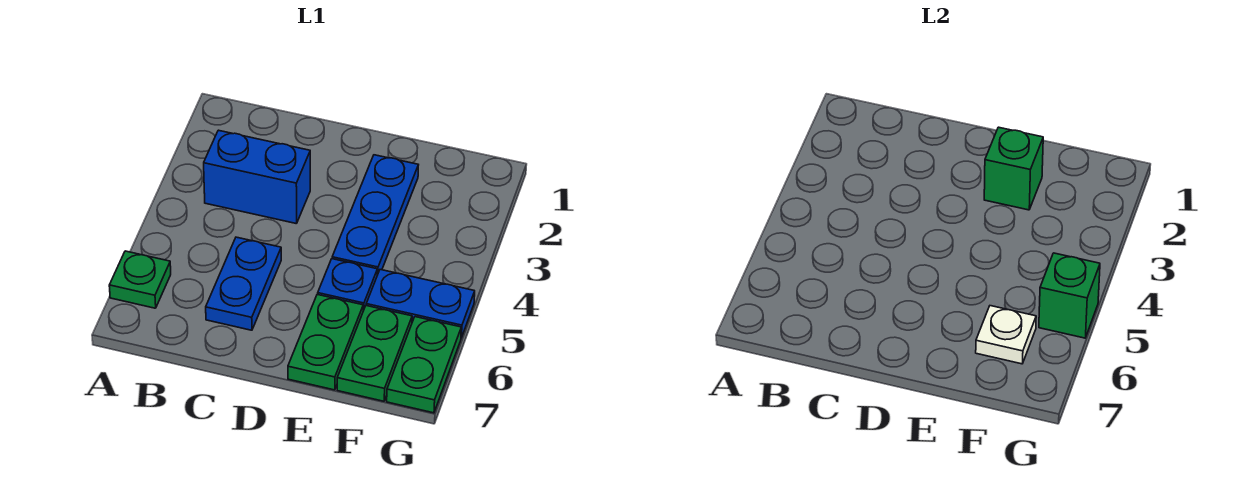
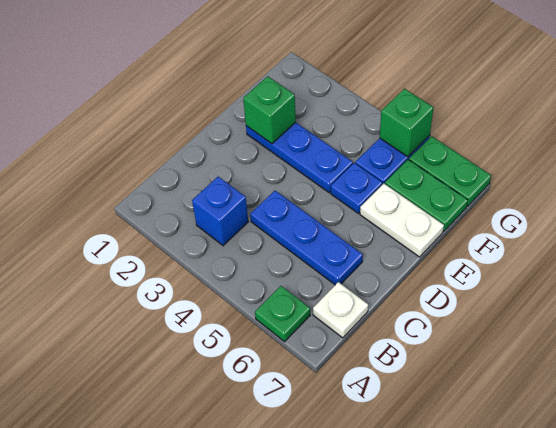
blue 1x2 brick [204,130,310,224] -> blue 1x1 brick [192,177,248,246]
blue 1x2 plate [206,237,281,330] -> blue 1x3 plate [250,191,363,285]
green 1x2 plate [288,294,363,390] -> white 1x2 plate [360,184,444,257]
white 1x1 plate [976,306,1036,364] -> white 1x1 plate moved to [313,282,368,338]

